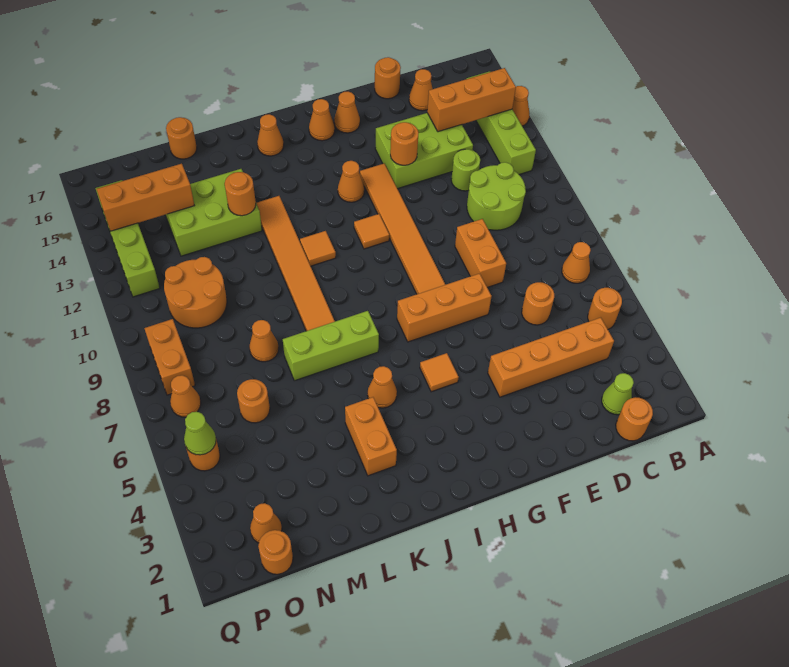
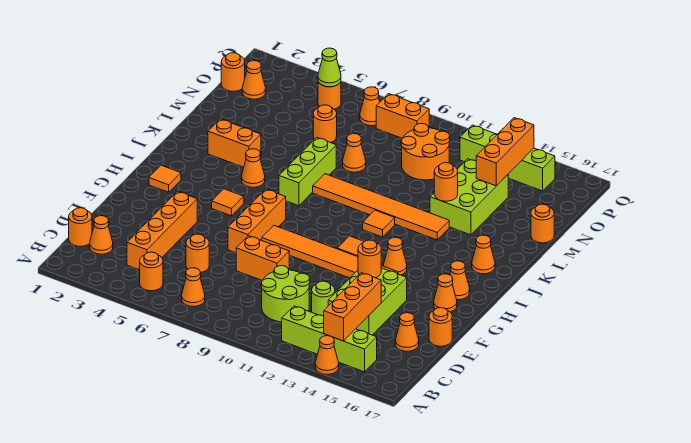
lime 1x1 cone [602,373,634,415] -> orange 1x1 cone [90,216,113,254]
none -> orange 1x1 tile [149,165,181,192]

